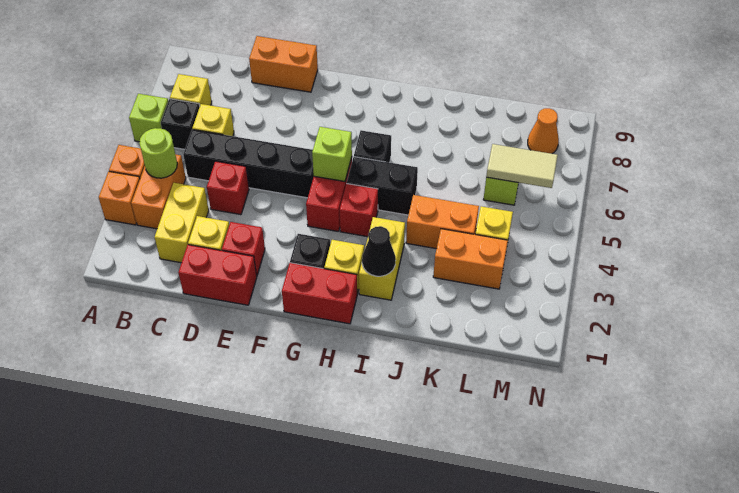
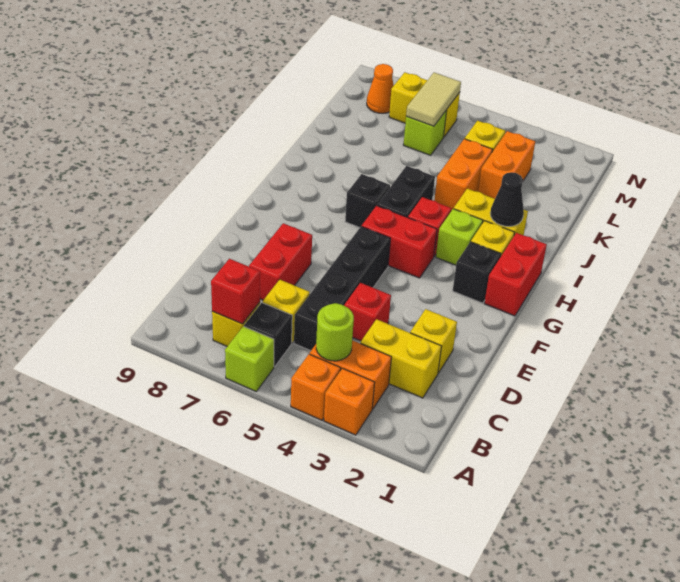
red 1x2 brick [178,245,257,305] -> red 1x2 brick moved to [249,223,312,300]
orange 1x2 brick [249,36,318,92] -> none
red 1x1 brick [222,222,265,276] -> red 1x1 brick moved to [211,259,260,324]
lime 1x1 brick [312,127,352,182] -> lime 1x1 brick moved to [436,209,483,265]
none -> yellow 1x2 brick [389,72,460,137]

